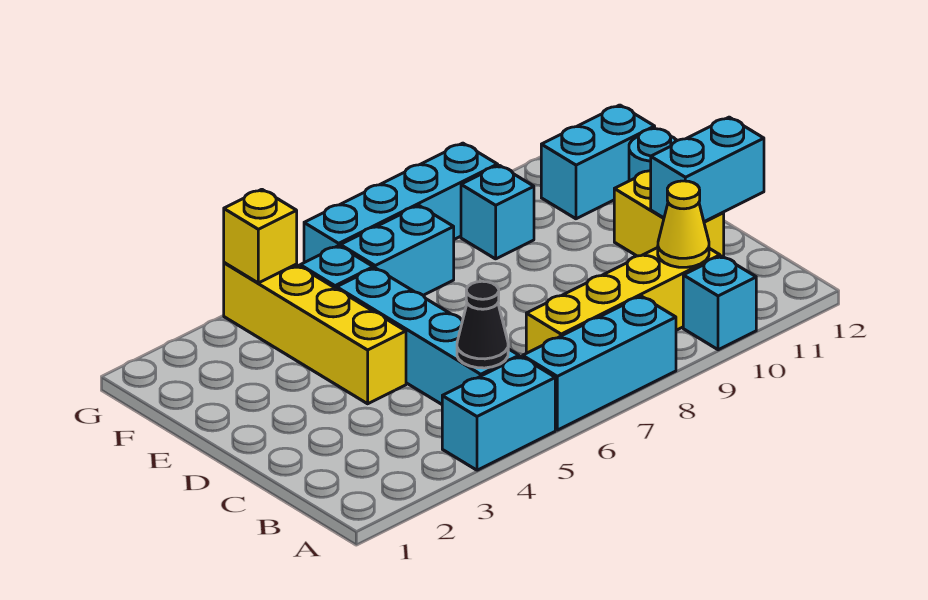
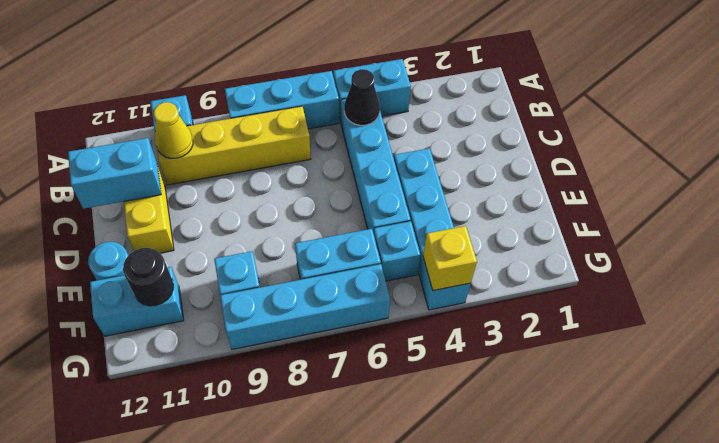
yellow 1x4 brick [224,263,406,404] -> cyan 1x4 brick [394,148,471,310]
none -> black 1x1 round brick [123,248,173,306]

